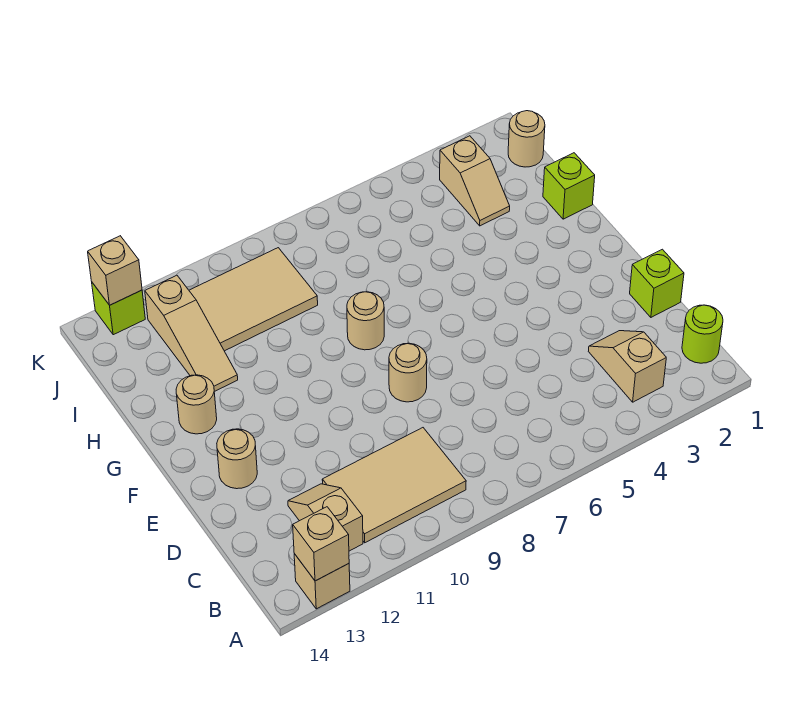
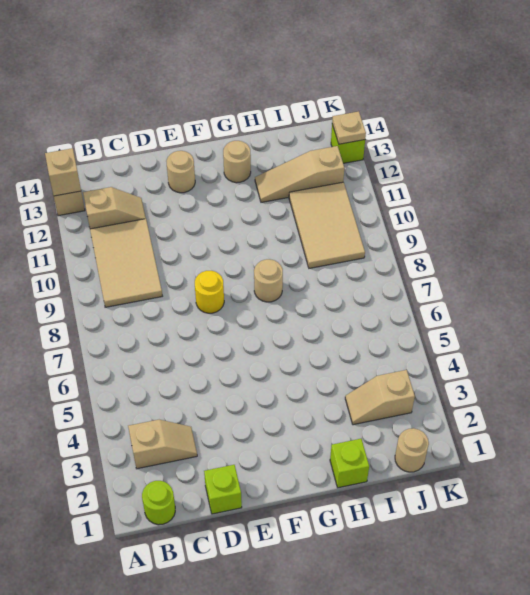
tan 1x1 round brick [389,343,427,402] -> yellow 1x1 round brick [195,271,224,313]
tan 1x1 brick [88,236,142,305] -> tan 1x1 plate [332,111,366,144]

